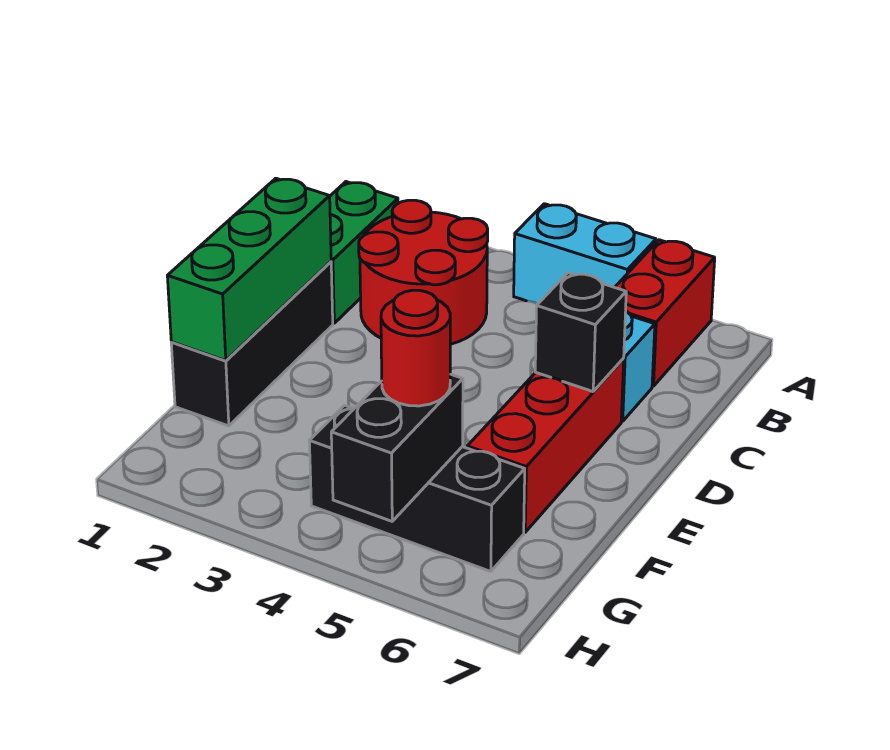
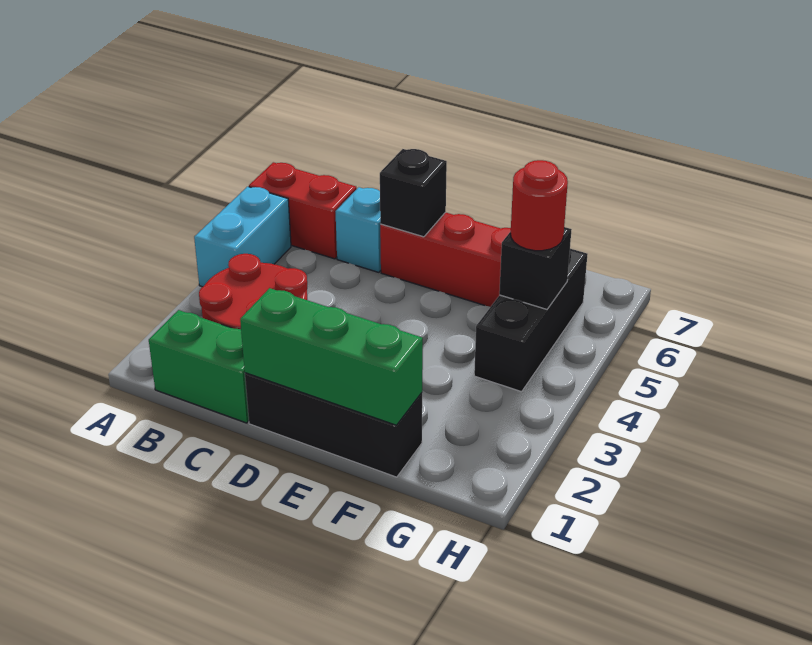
black 1x2 brick [331,374,463,521] -> black 1x1 brick [499,227,572,309]

